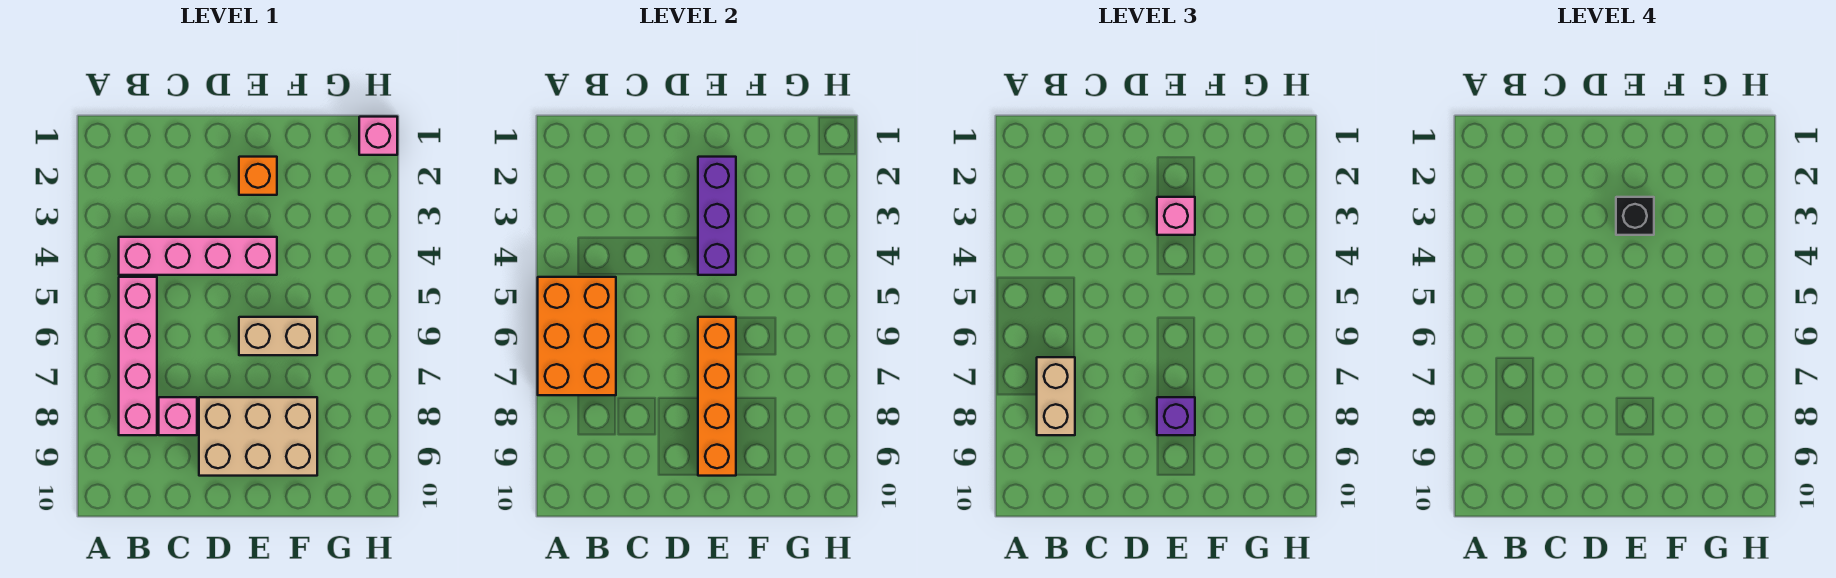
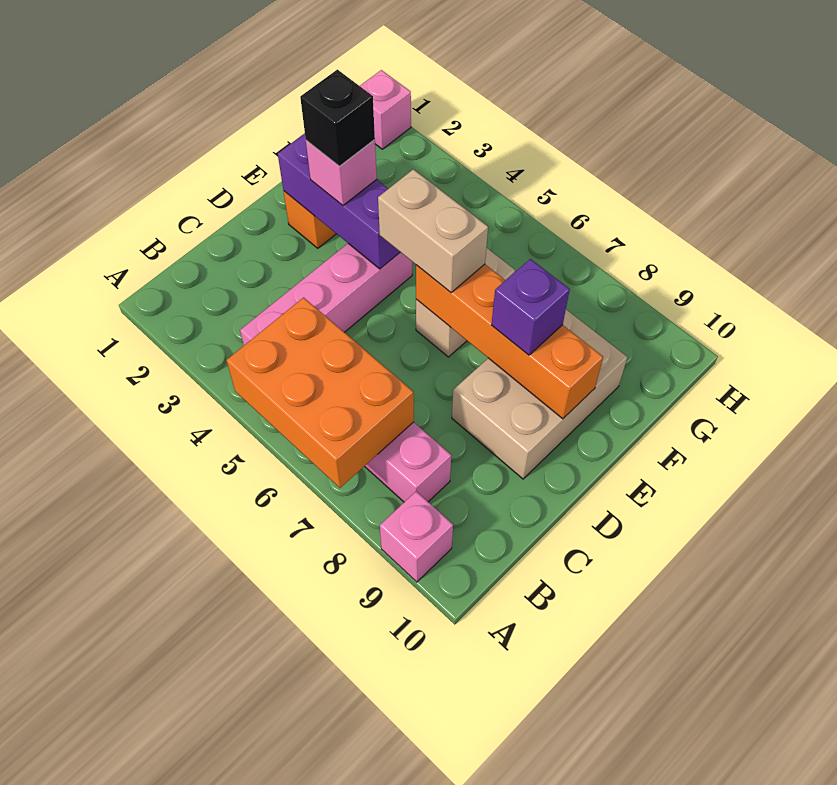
tan 1x2 brick [1037,357,1075,435] -> tan 1x2 brick moved to [378,169,488,292]
pink 1x1 brick [159,397,197,435] -> pink 1x1 brick moved to [380,491,453,582]

